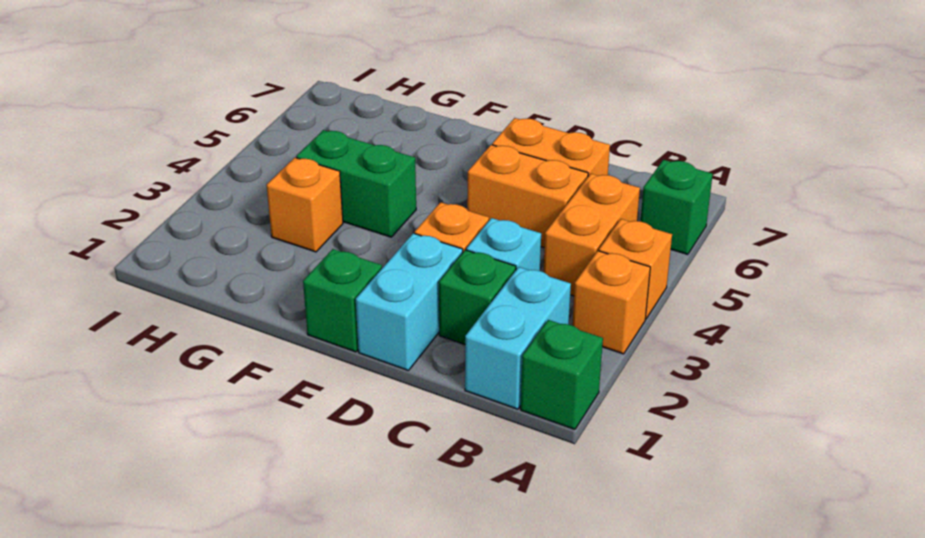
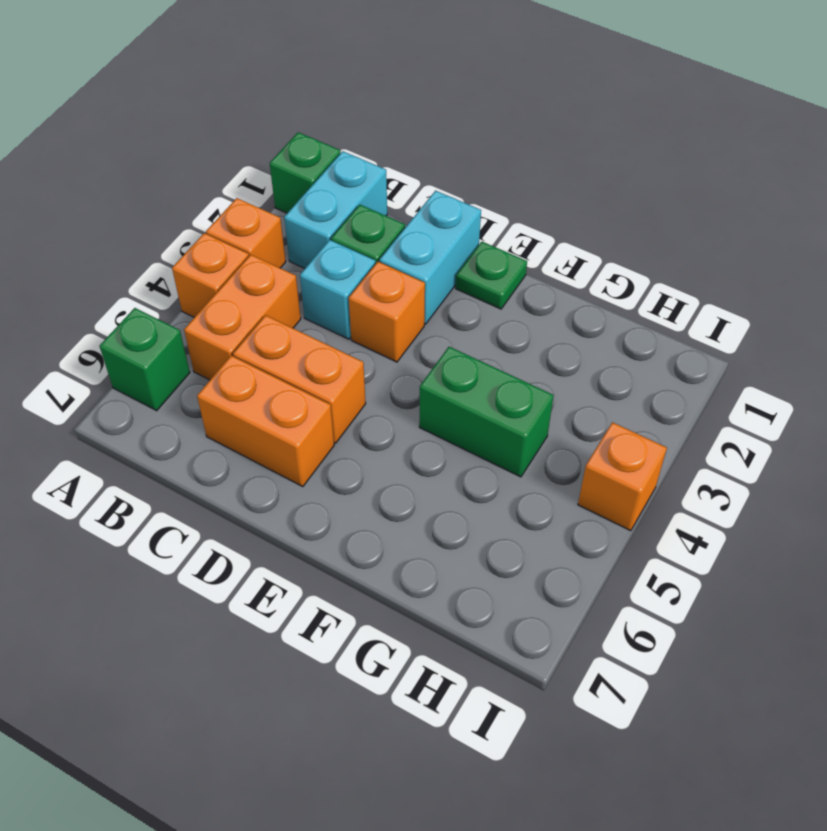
green 1x1 brick [303,249,382,352] -> green 1x1 plate [456,242,527,309]
orange 1x1 brick [267,158,343,252] -> orange 1x1 brick moved to [578,422,667,531]

